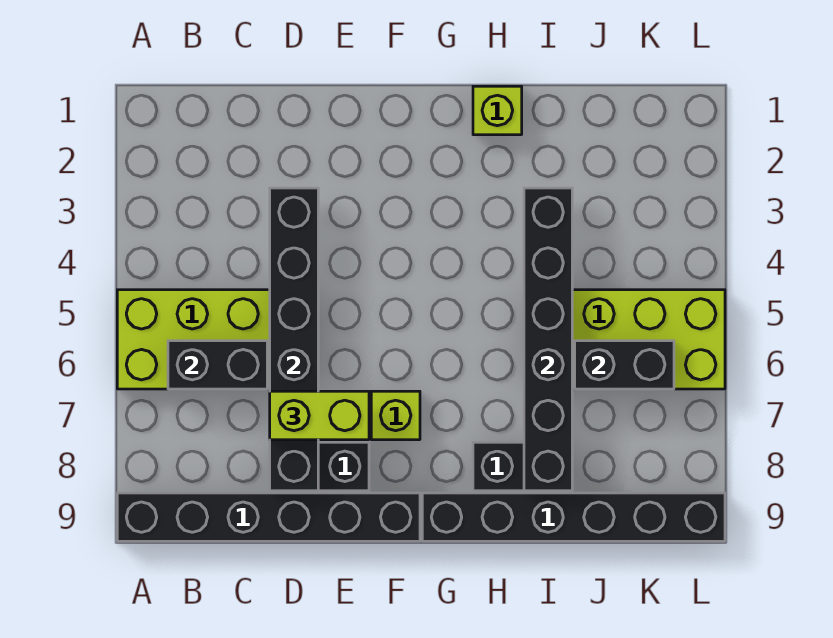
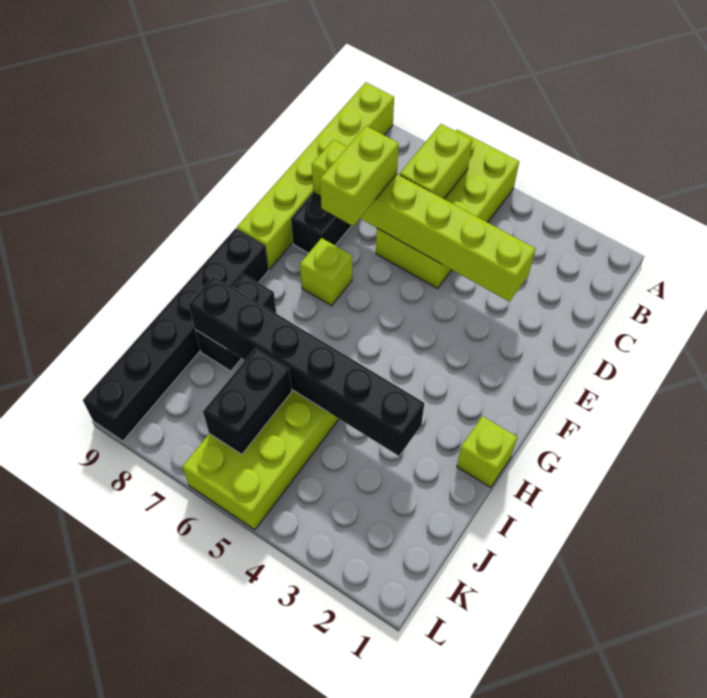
black 1x6 brick [117,493,420,541] -> lime 1x6 brick [237,82,394,269]
black 1x2 brick [168,341,267,389] -> lime 1x2 brick [400,124,472,199]
black 1x6 brick [270,188,318,491] -> lime 1x6 brick [312,140,535,302]

